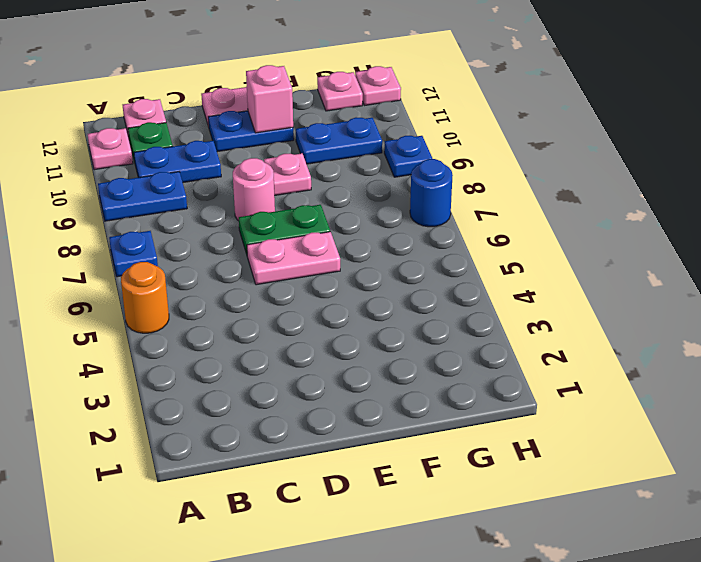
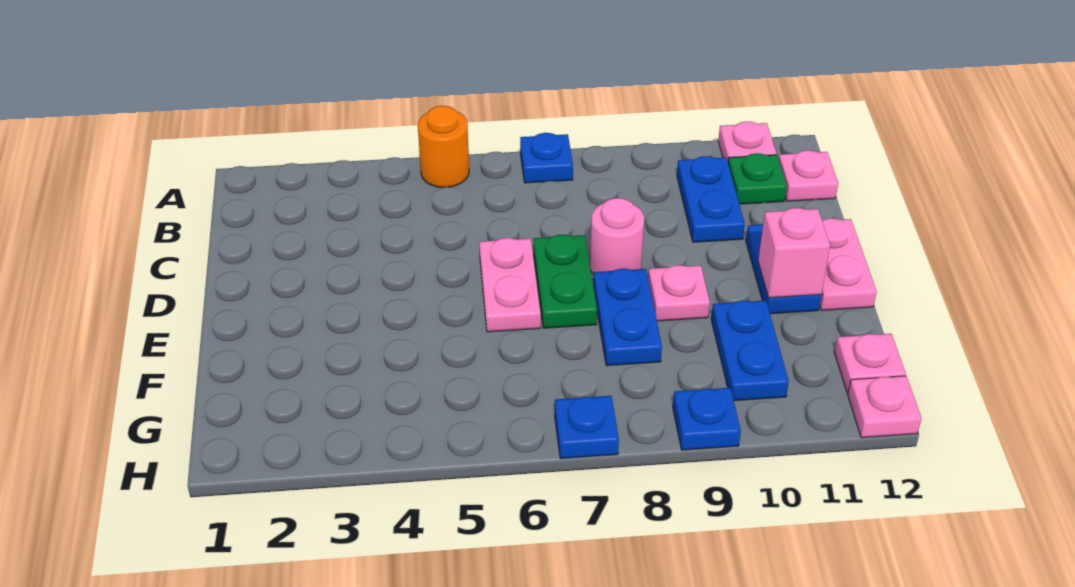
blue 1x2 plate [98,172,187,221] -> blue 1x2 plate moved to [593,269,662,366]
blue 1x1 round brick [410,159,453,227] -> blue 1x1 plate [555,396,619,459]

